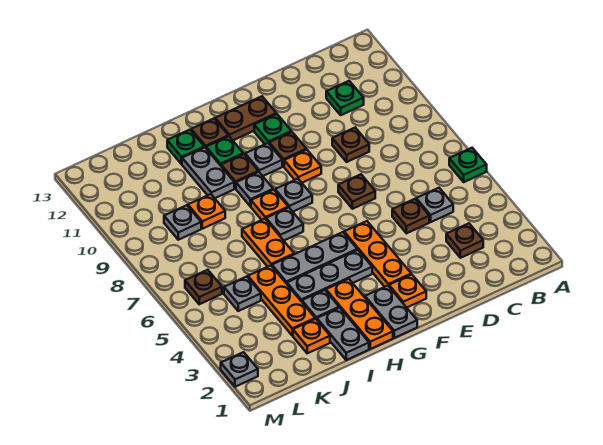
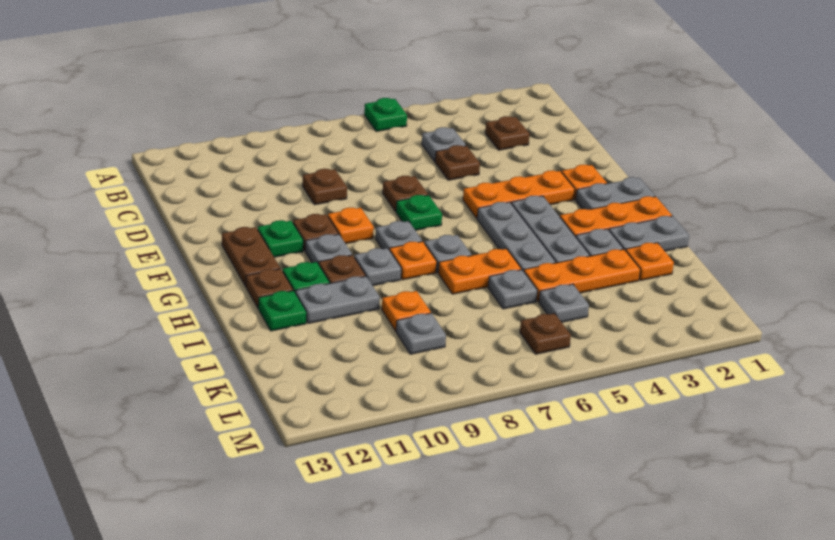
green 1x1 plate [326,81,364,115] -> green 1x1 plate moved to [396,195,442,230]
grey 1x1 plate [221,352,258,387] -> grey 1x1 plate moved to [488,270,538,309]

